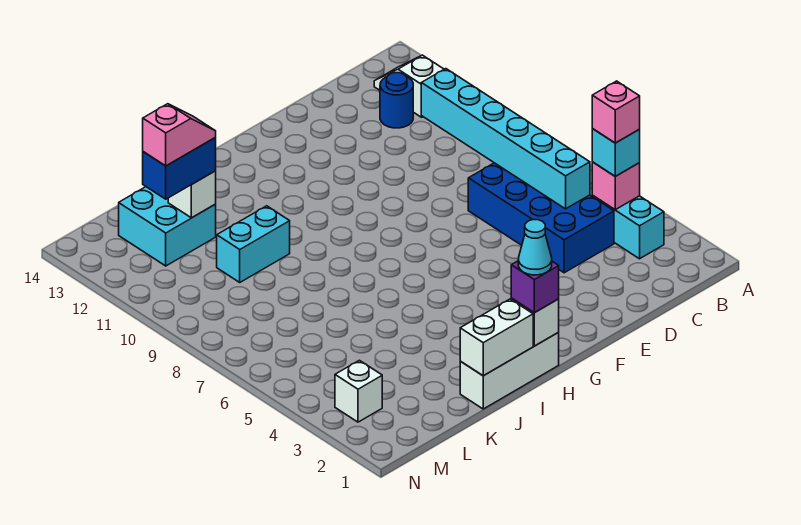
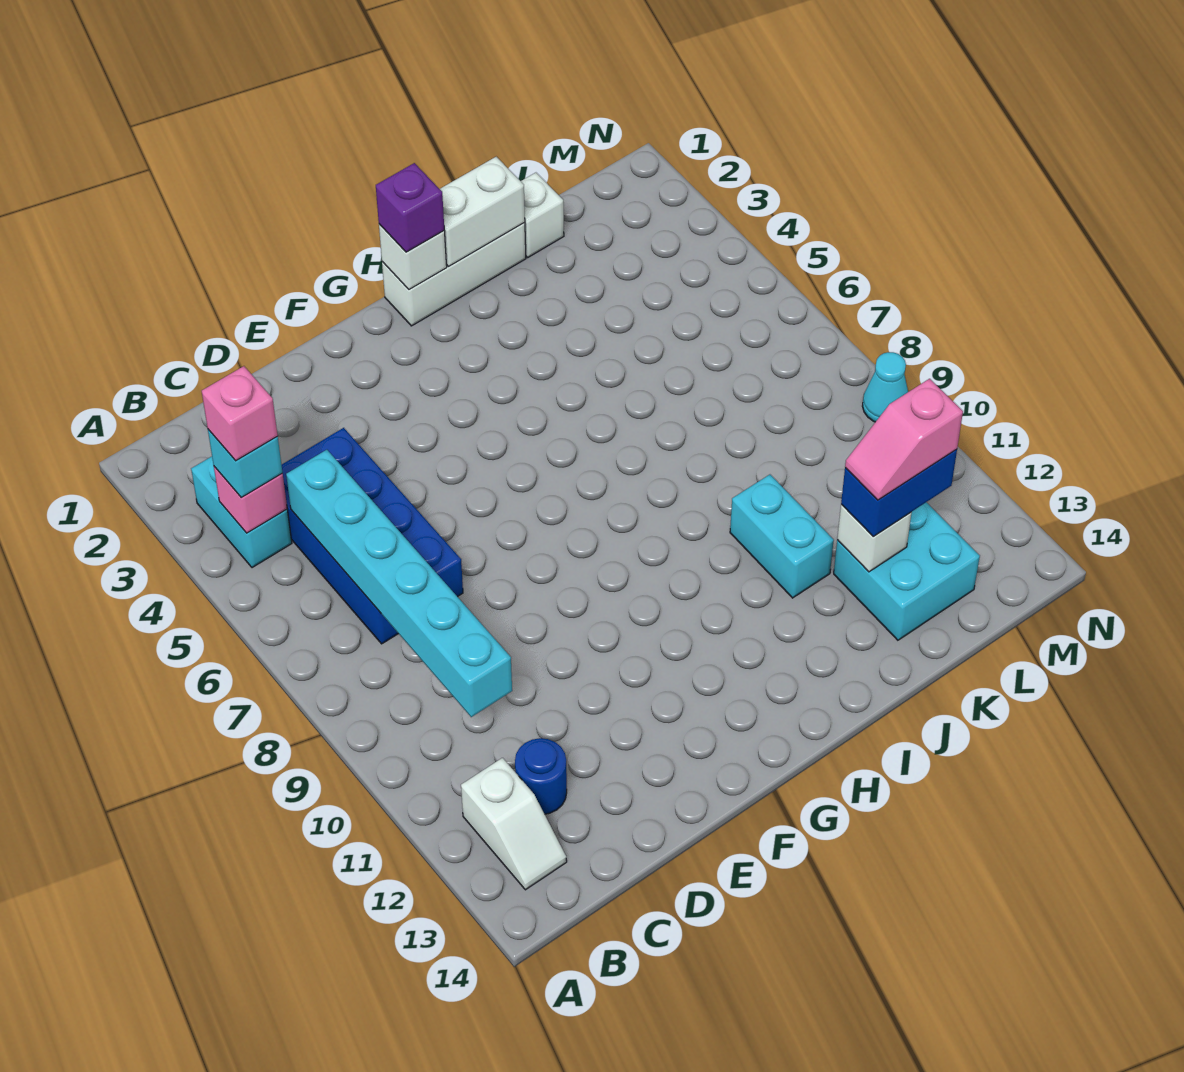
cyan 1x1 cone [518,220,552,275] -> cyan 1x1 cone moved to [862,352,908,422]
cyan 1x2 brick [217,206,290,282] -> cyan 1x2 brick turned to [730,475,834,598]
white 1x1 brick [335,360,382,422] -> white 1x1 brick moved to [521,173,564,257]

